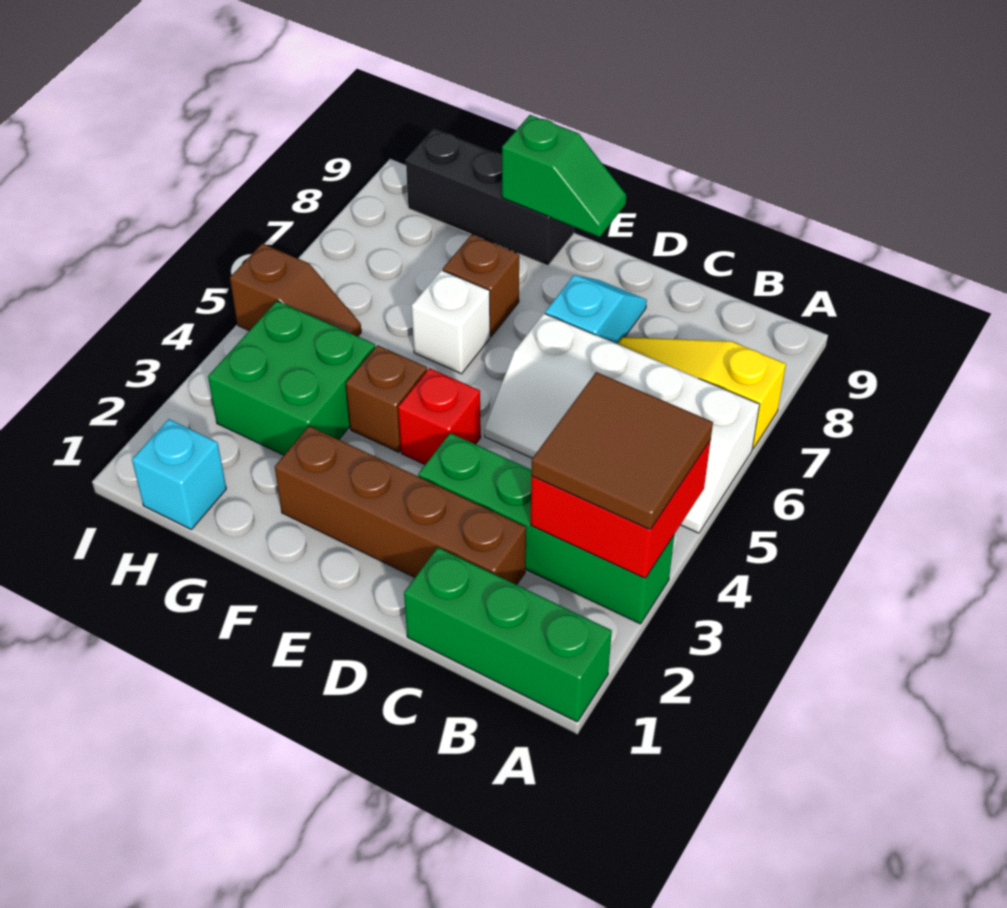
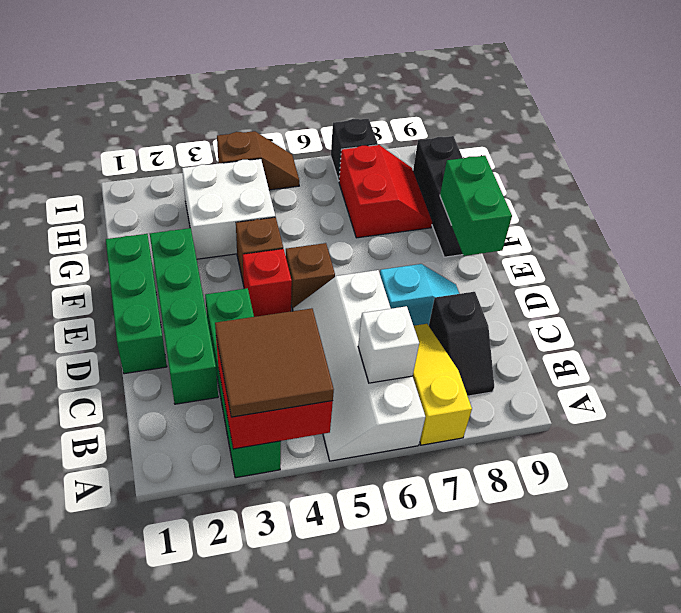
green 1x3 brick [404,548,612,722] -> green 1x3 brick moved to [106,234,167,374]
none -> black 1x2 slope [429,292,494,396]
brown 1x4 brick [275,426,526,585] -> green 1x4 brick [150,228,218,404]
green 1x2 slope [502,115,626,237] -> green 1x2 brick [440,156,512,256]
white 1x1 brick [412,270,490,374] -> white 1x1 brick moved to [358,306,419,383]
brown 1x1 brick [443,235,519,336] -> brown 1x1 brick moved to [286,243,335,311]
green 2x2 brick [208,301,375,455] -> white 2x2 brick [182,159,275,259]
none -> red 2x2 slope [339,145,432,238]
cyan 1x1 brick [132,419,226,529] -> none
brown 1x2 slope [230,243,361,336] -> brown 1x2 slope turned to [217,131,299,190]
none -> black 1x1 brick [331,119,378,181]

